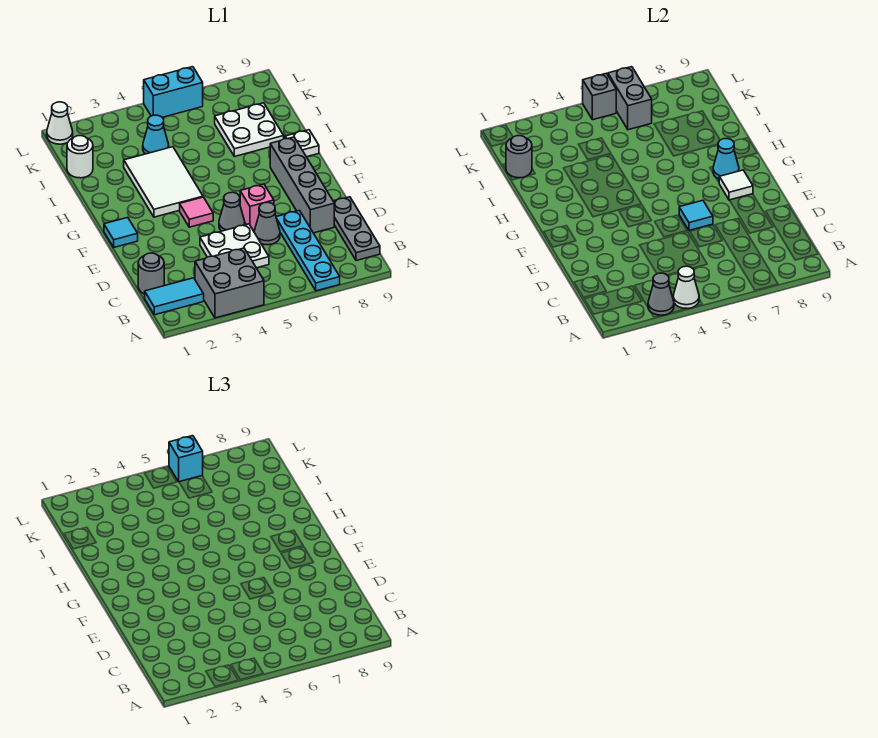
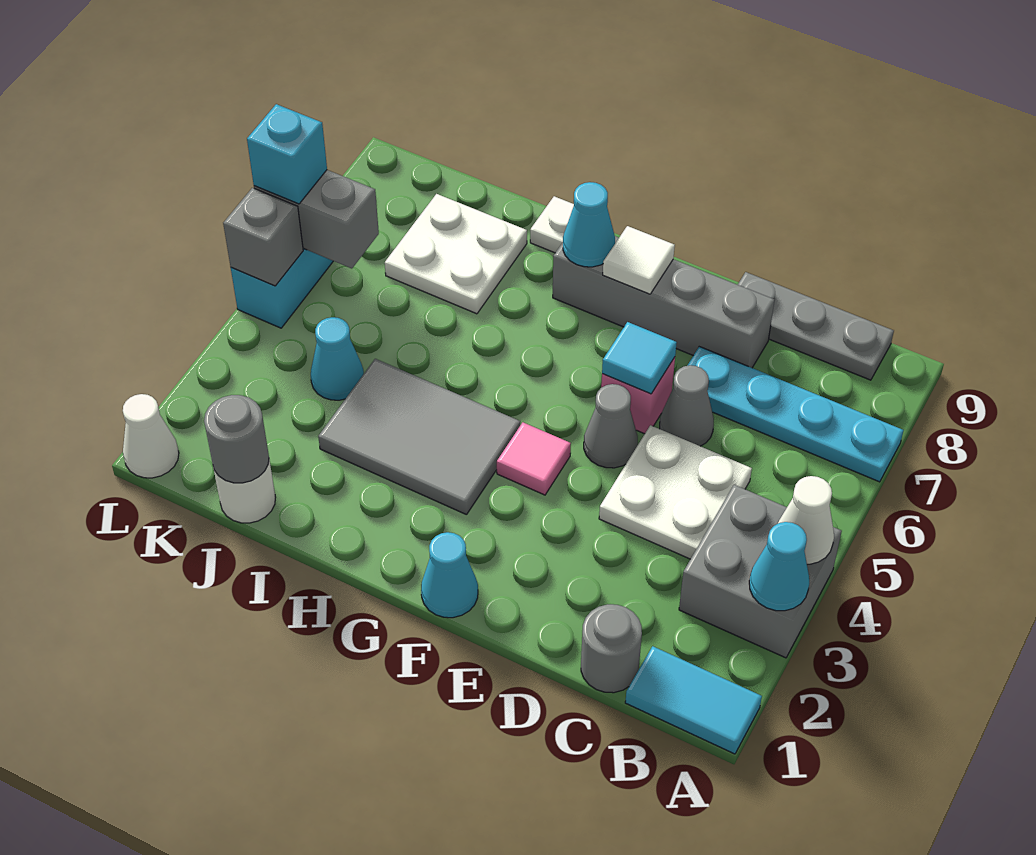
grey 1x1 cone [648,273,674,316] -> cyan 1x1 cone [749,522,809,611]
cyan 1x2 tile [145,278,204,315] -> cyan 1x2 tile turned to [625,646,762,754]
cyan 1x1 tile [104,217,138,247] -> cyan 1x1 cone [421,532,478,618]
white 2x3 tile [124,147,203,217] -> grey 2x3 tile [318,359,520,515]

